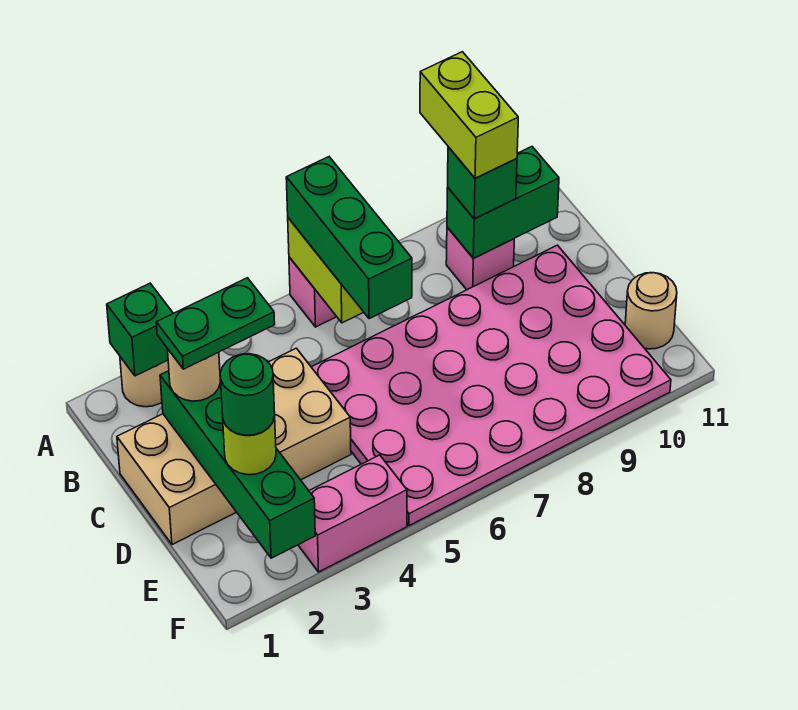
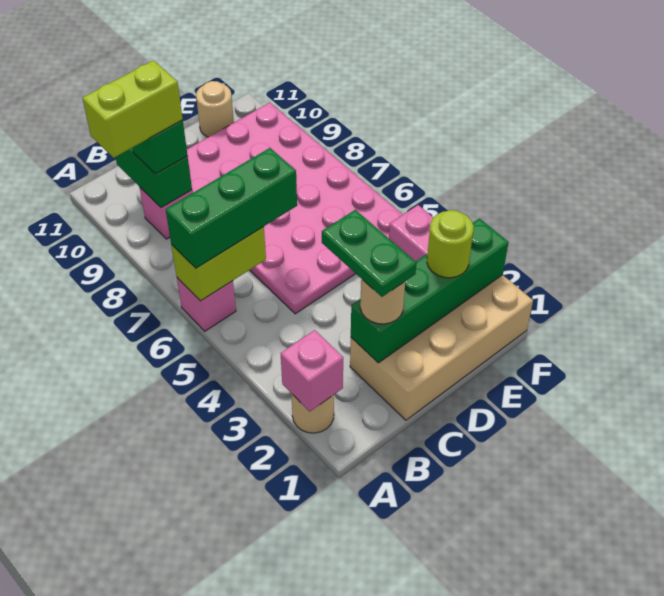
green 1x1 brick [107,283,173,376] -> pink 1x1 brick [281,330,343,411]
tan 2x4 brick [117,348,351,545] -> tan 2x4 brick turned to [350,275,533,420]
green 1x1 round brick [220,354,275,435] -> none

